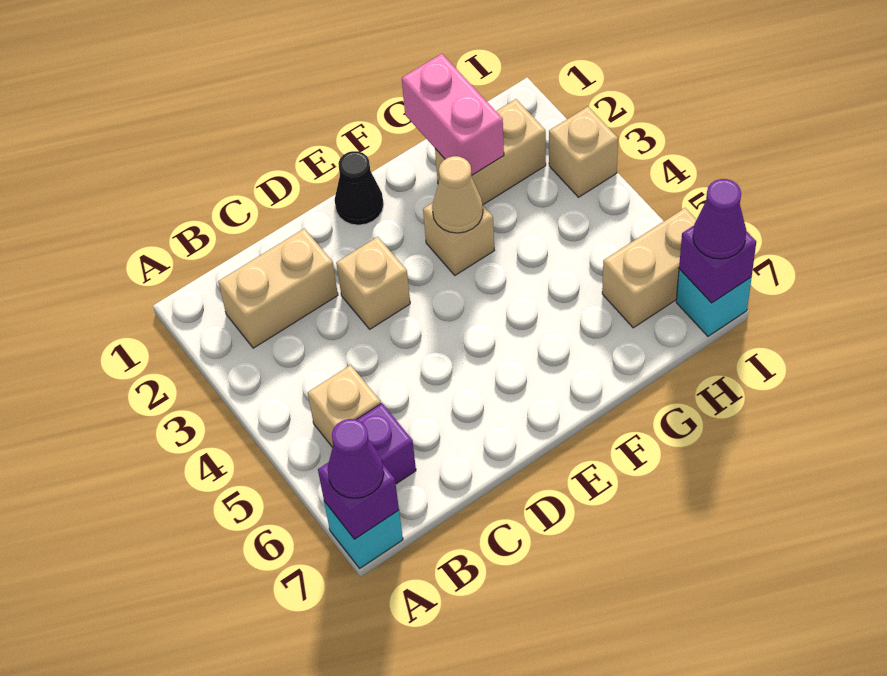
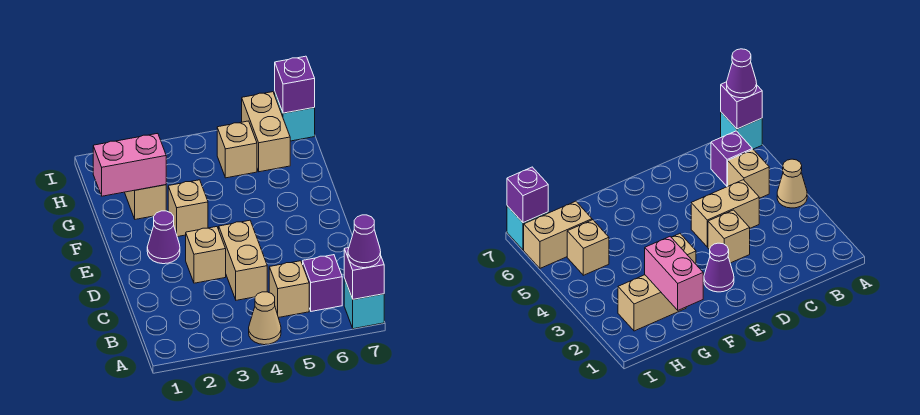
tan 1x2 brick [218,229,338,348] -> tan 1x2 brick moved to [219,220,267,300]
black 1x1 cone [335,151,384,225] -> none
tan 1x1 cone [432,156,483,233] -> tan 1x1 cone moved to [249,292,281,345]
tan 1x1 brick [549,107,618,197] -> tan 1x1 brick moved to [217,121,257,178]
purple 1x1 cone [693,179,746,259] -> purple 1x1 cone moved to [147,211,180,264]

